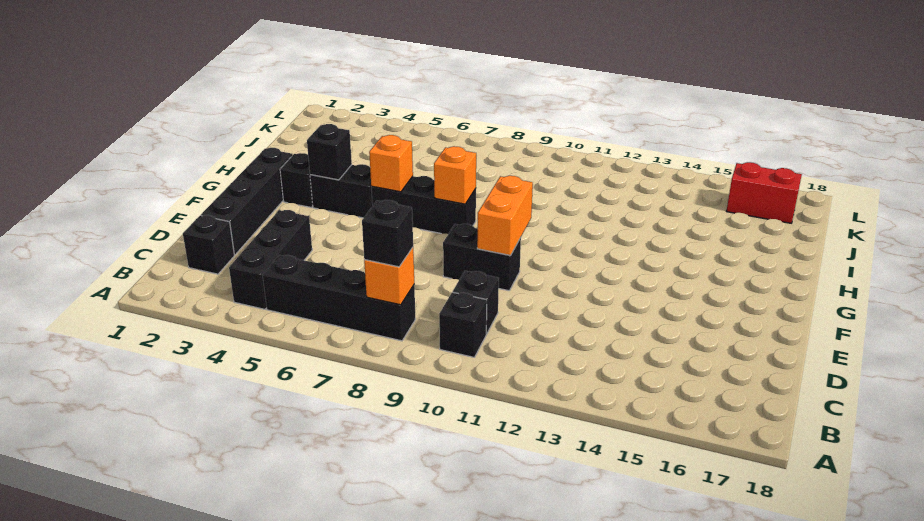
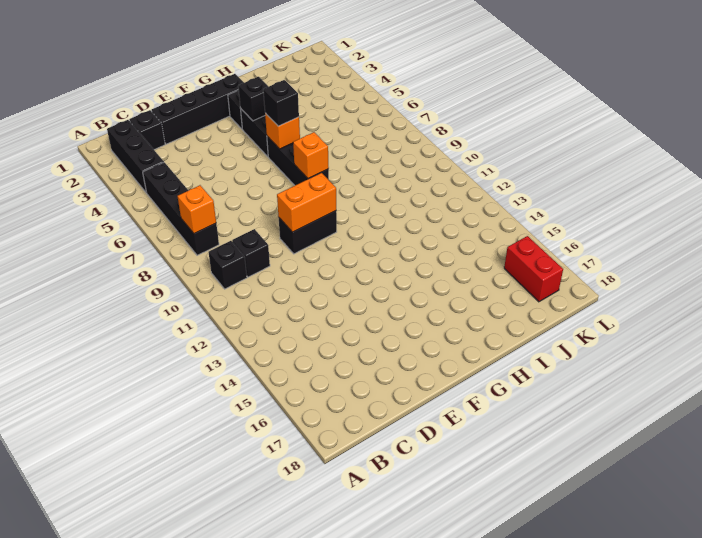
black 1x3 brick [229,210,312,309] -> black 1x3 brick turned to [107,120,164,193]
black 1x1 brick [362,200,413,267] -> black 1x1 brick moved to [263,80,299,126]
black 1x2 brick [443,224,521,291] -> black 1x2 brick turned to [279,211,337,254]

